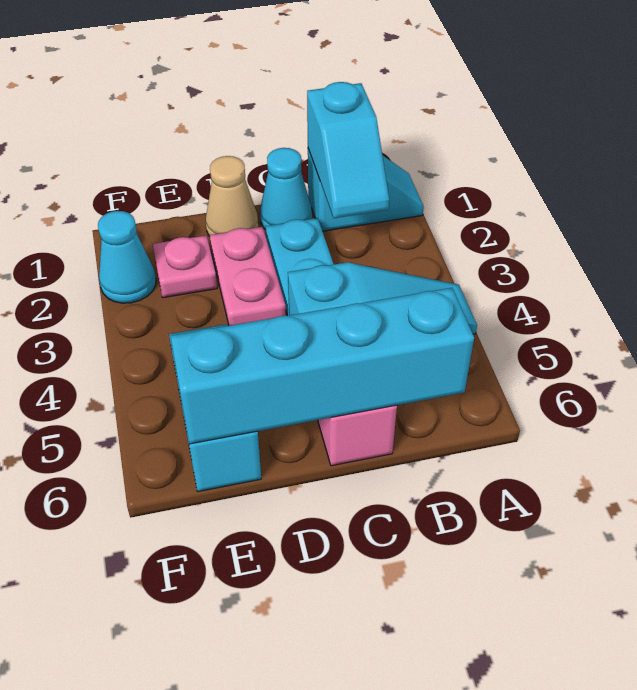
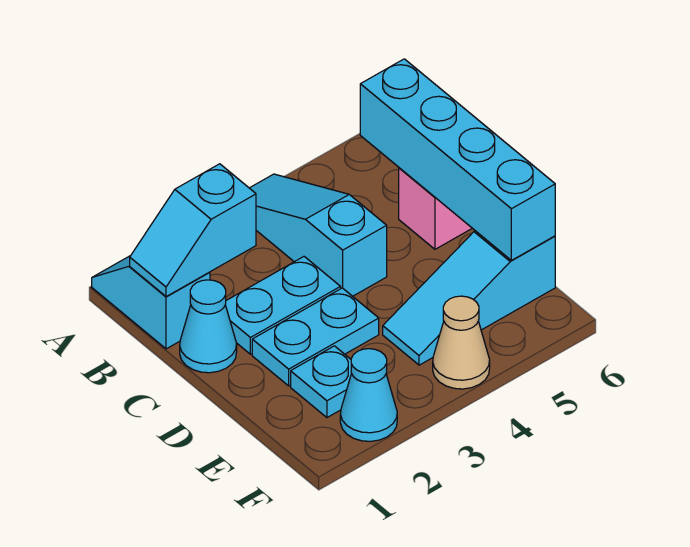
cyan 1x2 slope [307,82,389,218] -> cyan 1x2 slope turned to [130,164,256,297]
tan 1x1 cone [206,156,258,237] -> tan 1x1 cone moved to [433,296,490,389]
pink 1x2 plate [210,227,286,326] -> cyan 1x2 plate [252,288,379,386]
pink 1x1 plate [153,235,217,298] -> cyan 1x1 plate [291,346,351,417]

